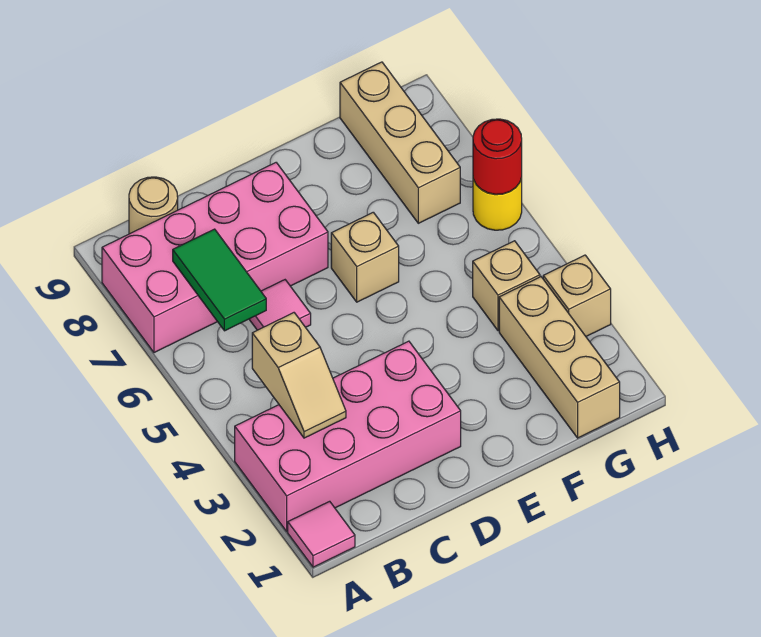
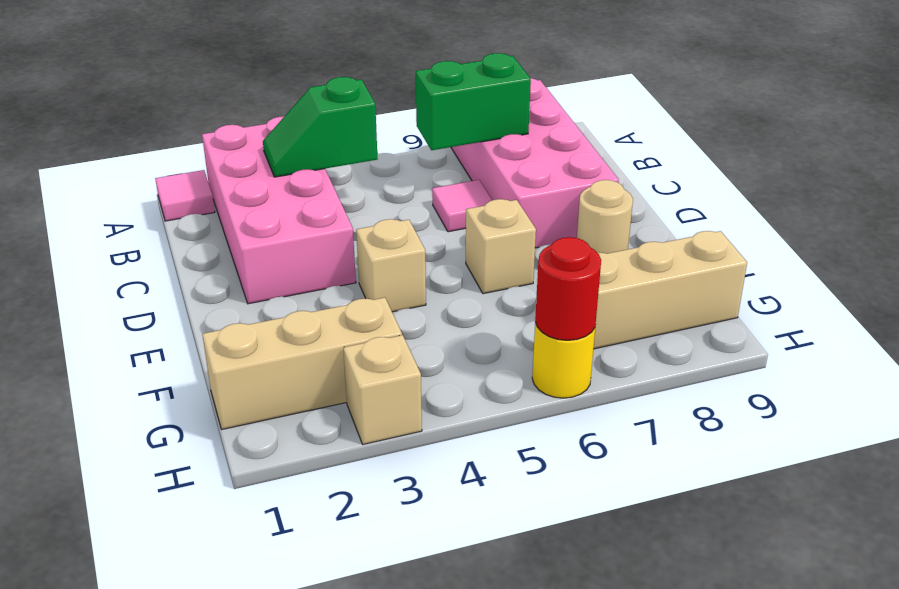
tan 1x2 slope [252,313,346,438] -> green 1x2 slope [263,77,378,177]
green 1x2 tile [173,229,266,331] -> green 1x2 brick [416,53,531,150]
tan 1x1 round brick [129,177,178,234] -> tan 1x1 round brick moved to [577,180,633,254]
tan 1x1 brick [473,241,540,331] -> tan 1x1 brick moved to [356,219,426,312]

